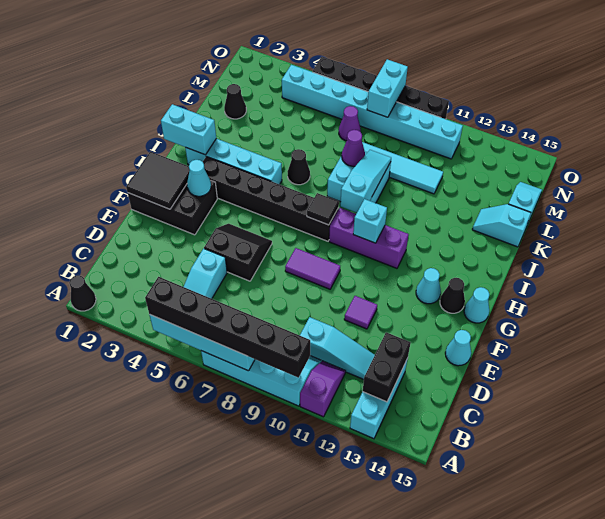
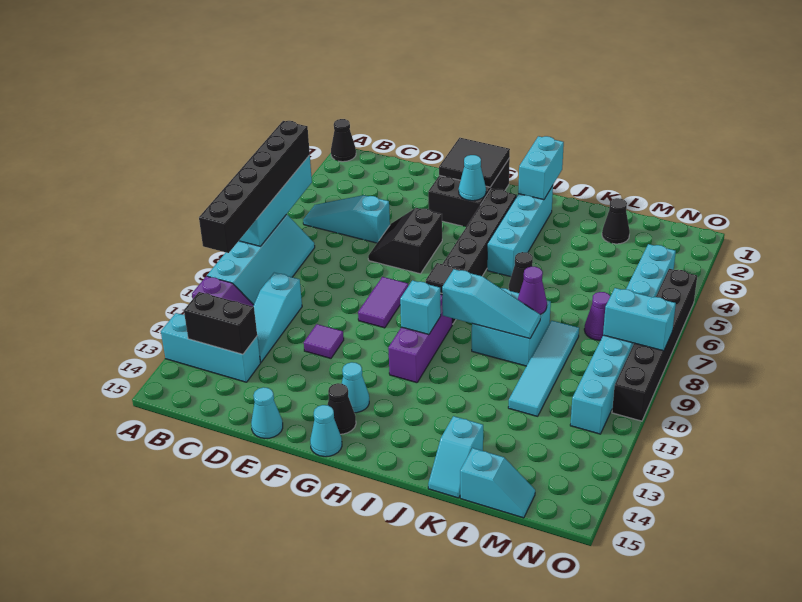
black 2x2 slope [204,224,272,281] -> black 2x2 slope turned to [368,208,442,274]
cyan 1x2 slope [472,204,531,247] -> cyan 1x2 slope turned to [428,416,483,498]

